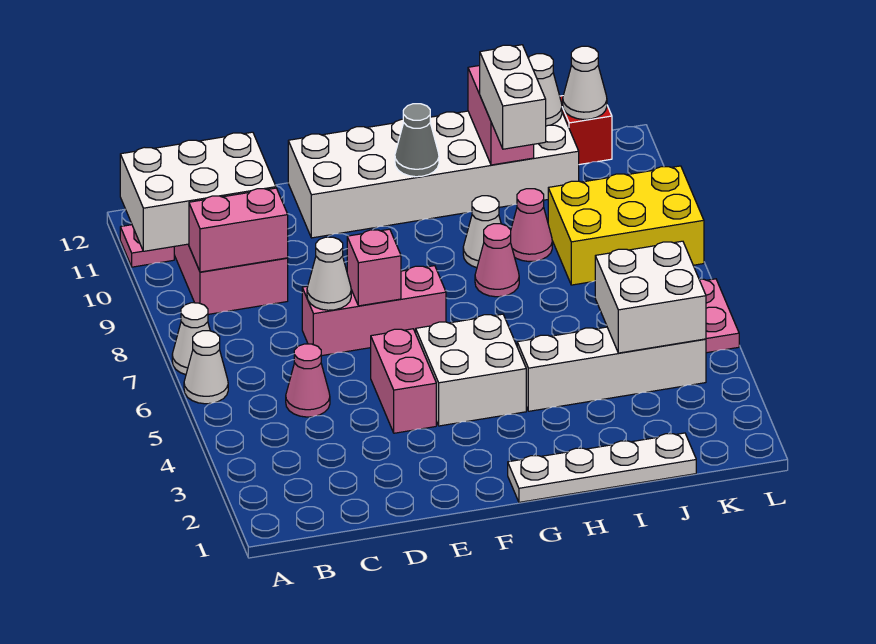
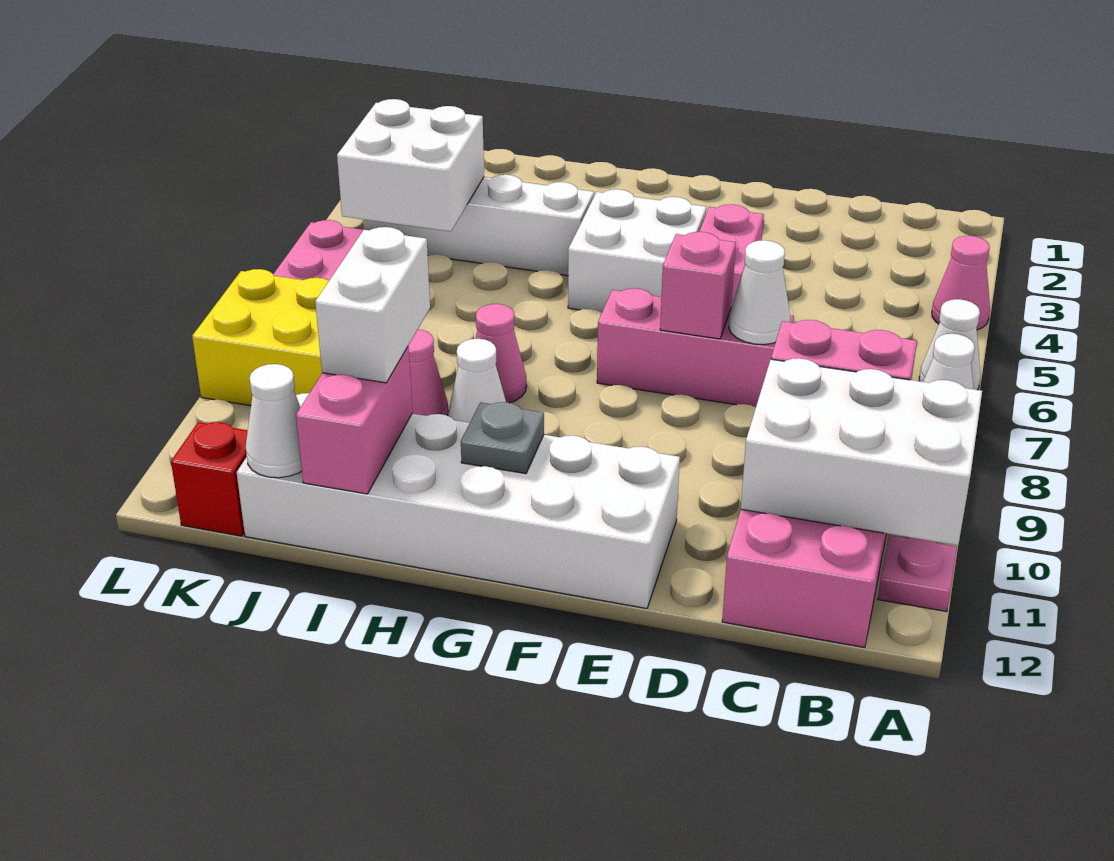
pink 1x1 cone [286,344,330,417] -> pink 1x1 cone moved to [932,236,990,330]
white 1x4 plate [508,433,696,502] -> none
grey 1x1 cone [395,104,439,177] -> grey 1x1 plate [461,402,544,474]
white 1x1 cone [563,46,607,119] -> none

